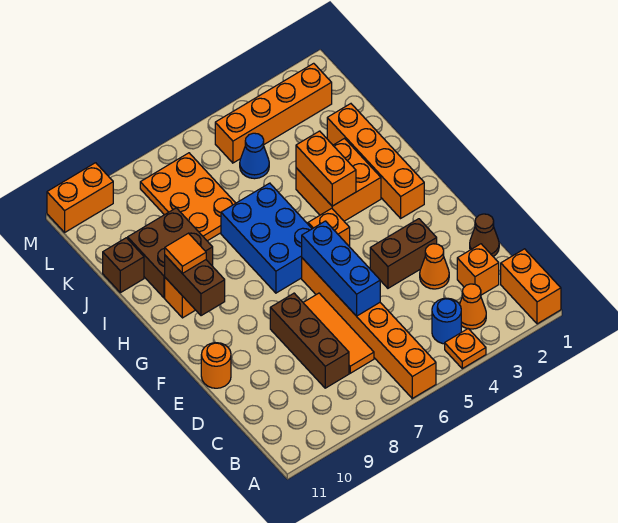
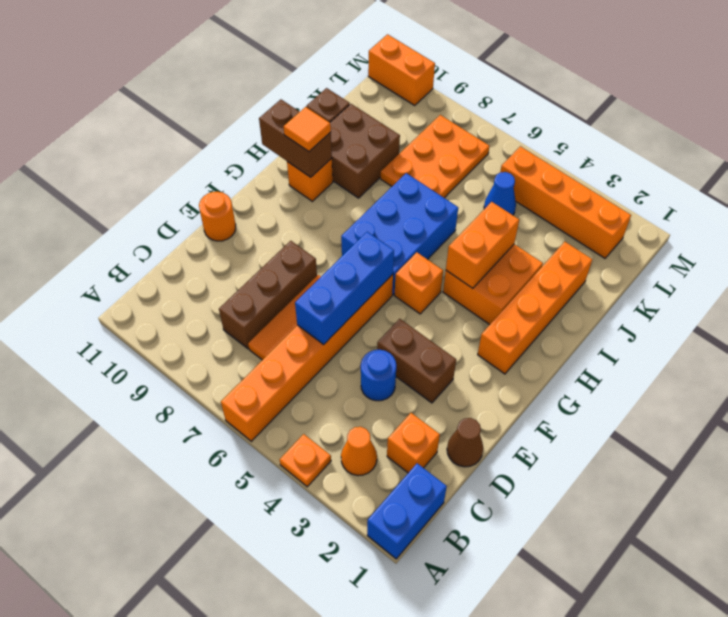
orange 1x2 brick [501,249,561,324] -> blue 1x2 brick [367,463,447,559]
blue 1x1 round brick [432,298,461,344] -> blue 1x1 round brick moved to [361,350,396,401]
orange 1x1 cone [420,244,449,289] -> none
brown 1x2 brick [165,255,225,316] -> brown 1x2 brick turned to [259,100,332,177]

